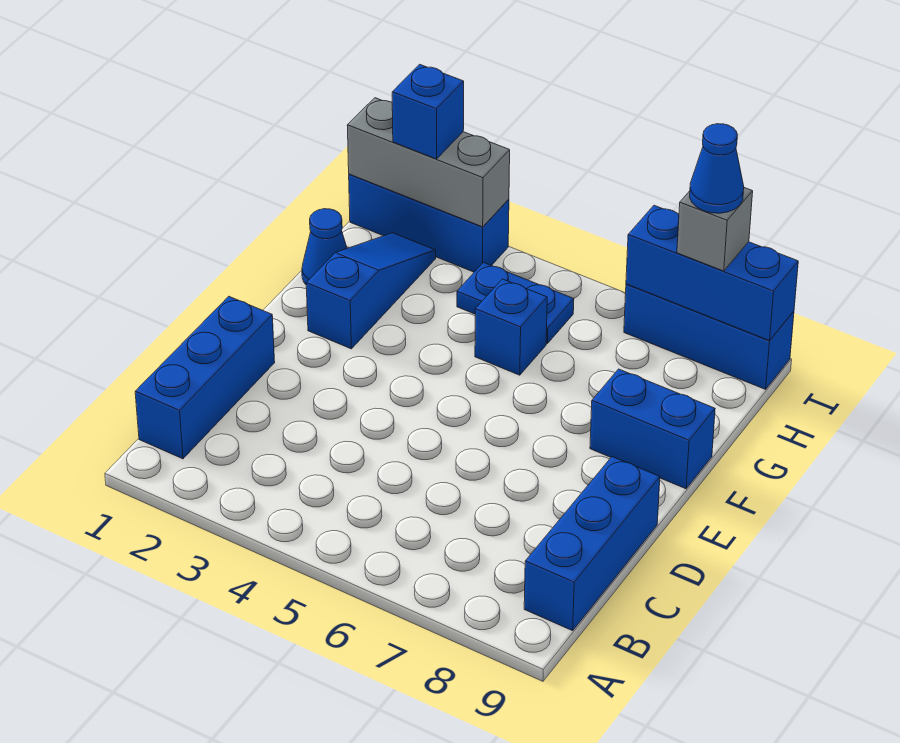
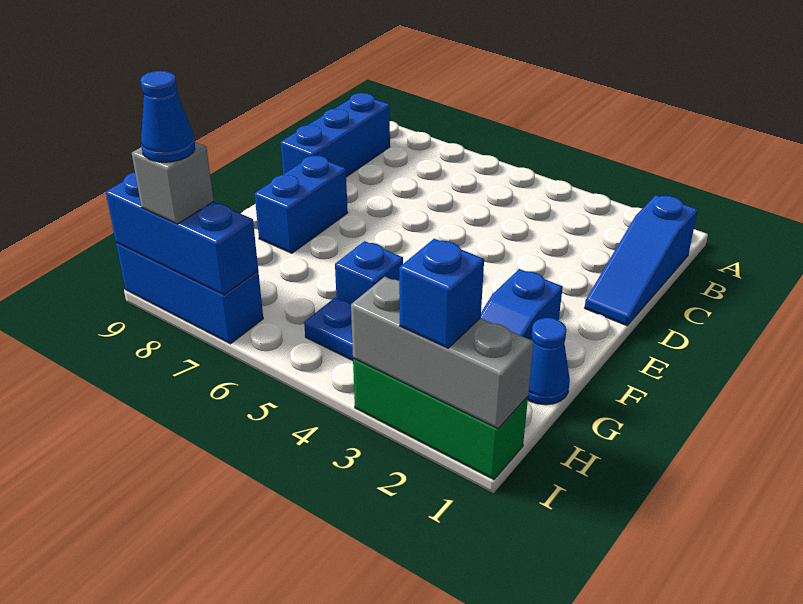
blue 1x3 brick [135,296,275,459] -> blue 1x3 slope [585,195,698,326]
blue 1x2 brick [590,369,715,489] -> blue 1x2 brick turned to [254,156,348,253]
blue 1x3 brick [349,174,509,272] -> green 1x3 brick [353,358,528,480]

